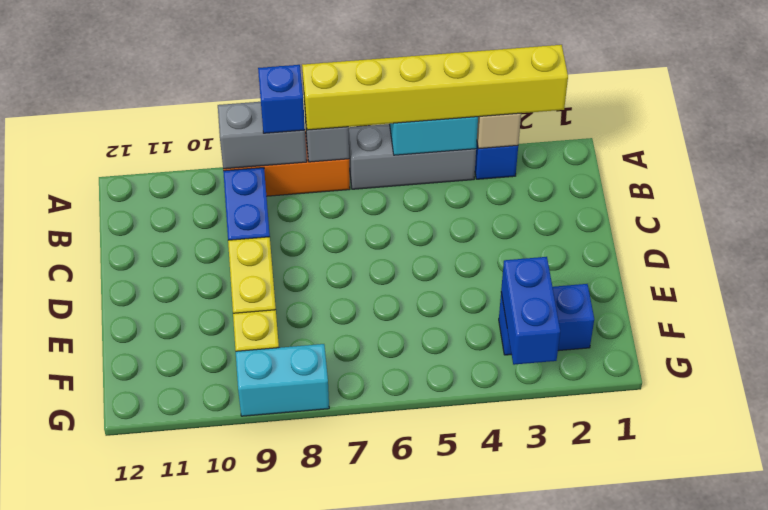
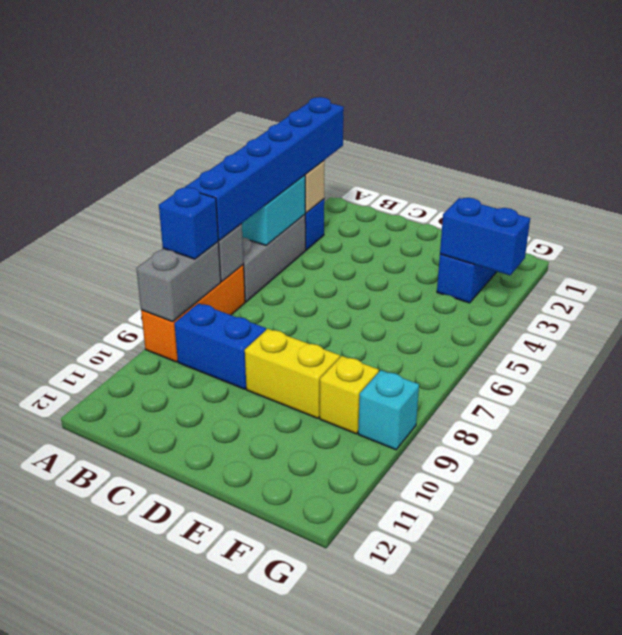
yellow 1x6 brick [302,45,568,130] -> blue 1x6 brick [185,97,344,240]
cyan 1x2 brick [236,344,329,416] -> cyan 1x1 brick [358,370,419,450]

